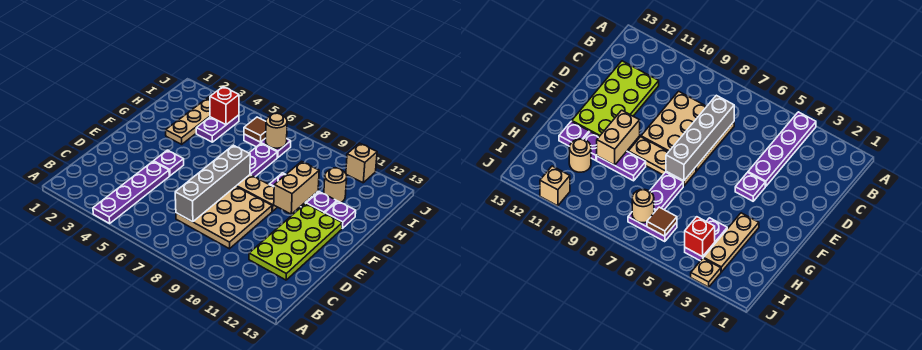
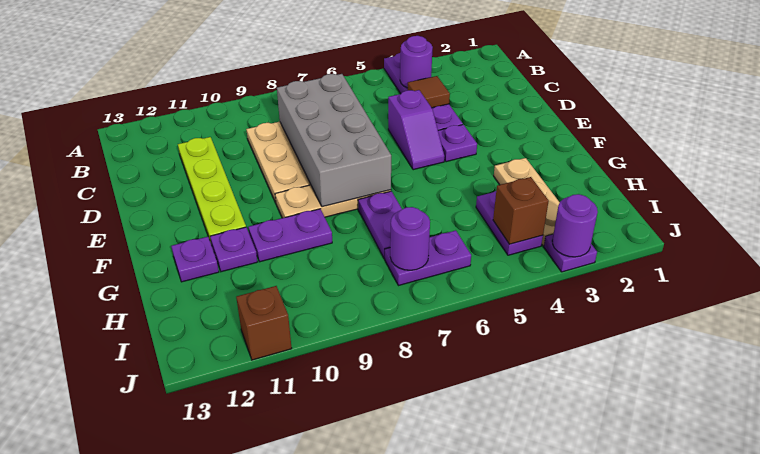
none -> purple 1x1 round brick [400,36,433,88]
grey 1x4 brick [175,145,250,222] -> grey 2x4 brick [277,74,391,207]
lime 2x4 plate [249,203,342,280] -> lime 1x4 plate [178,137,246,245]
none -> purple 1x2 slope [388,90,445,170]
tan 1x2 brick [274,161,319,214] -> none
tan 1x1 round brick [324,168,347,202] -> none
red 1x1 brick [210,87,239,125] -> brown 1x1 brick [493,177,549,244]
brown 1x1 tile [244,117,266,142] -> brown 1x1 tile moved to [408,76,450,108]
tan 1x1 round brick [266,113,287,148] -> purple 1x1 round brick [390,207,430,270]
tan 1x1 plate [691,258,721,287] -> purple 1x1 plate [544,234,597,272]
none -> purple 1x1 round brick [552,194,598,257]
tan 1x1 brick [346,143,377,183] -> brown 1x1 brick [236,286,292,360]

